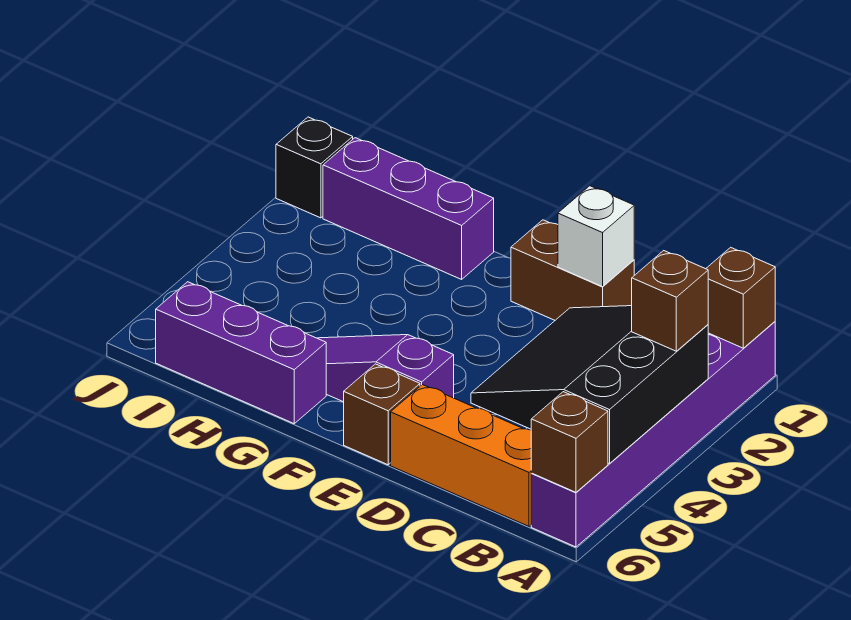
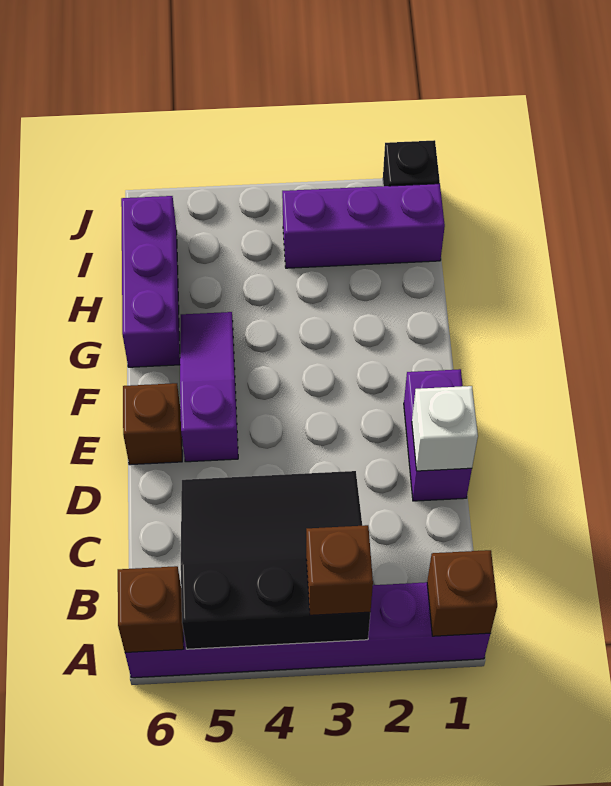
orange 1x3 brick [391,385,532,526] -> none
brown 1x2 brick [511,220,634,320] -> purple 1x2 brick [404,369,472,501]
purple 1x3 brick [323,138,494,279] -> purple 1x3 brick turned to [282,184,445,268]

